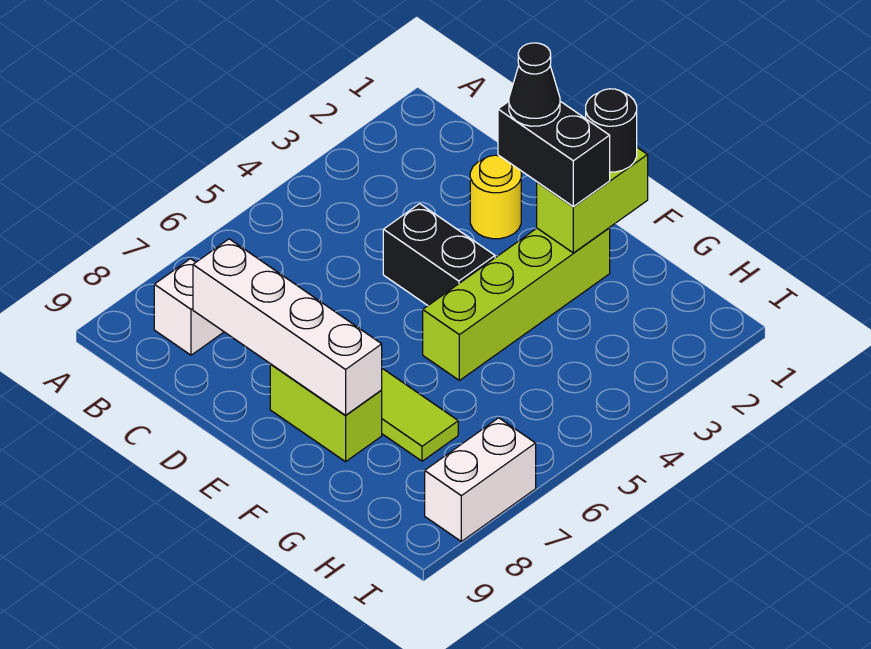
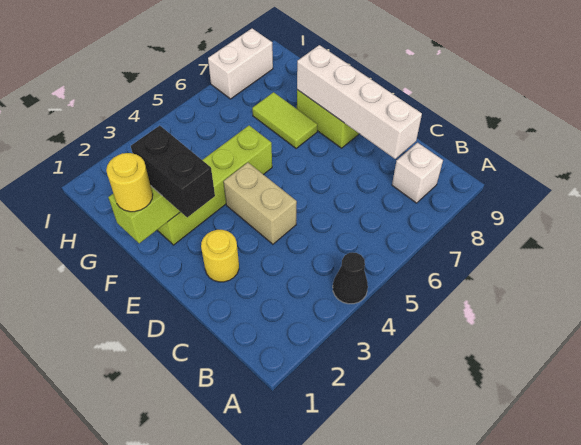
black 1x2 brick [383,204,495,305] -> tan 1x2 brick [224,163,297,244]
black 1x1 cone [509,43,560,126] -> black 1x1 cone moved to [333,253,368,304]
black 1x1 round brick [586,89,637,172] -> yellow 1x1 round brick [106,153,153,212]

